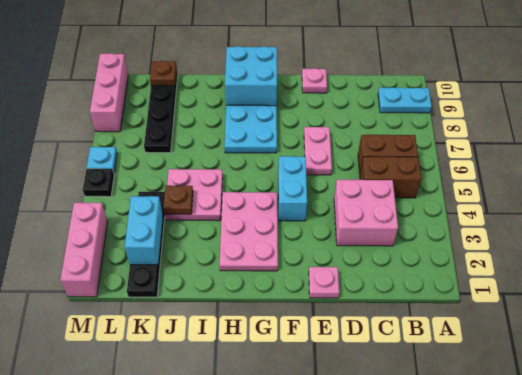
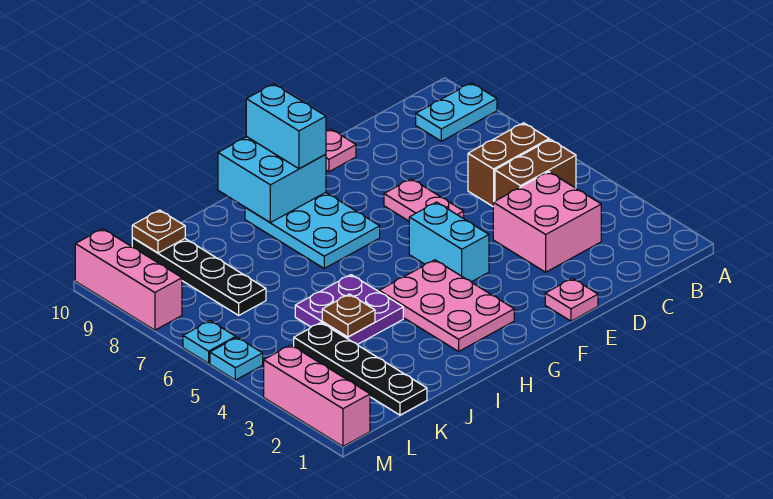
pink 2x2 plate [165,169,223,221] -> purple 2x2 plate [295,275,403,345]
cyan 1x2 brick [125,196,163,265] -> cyan 1x2 brick moved to [246,84,326,169]
black 1x1 plate [83,169,114,197] -> cyan 1x1 plate [210,337,263,380]

